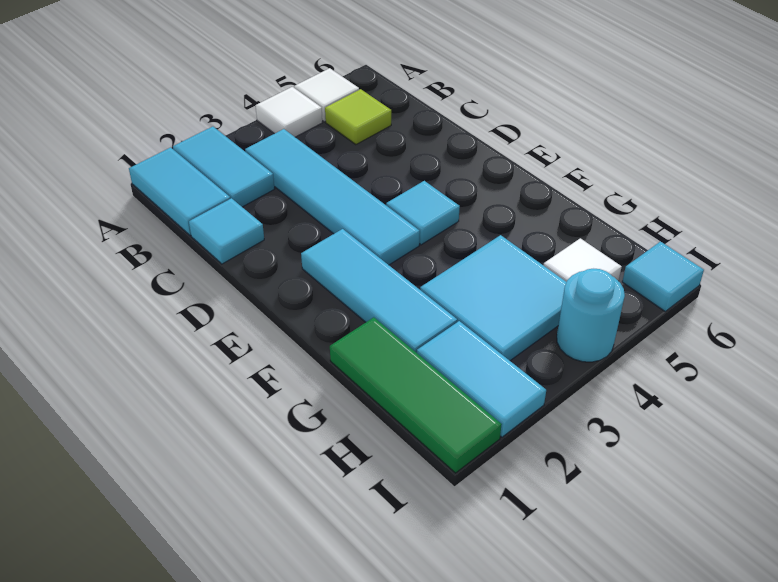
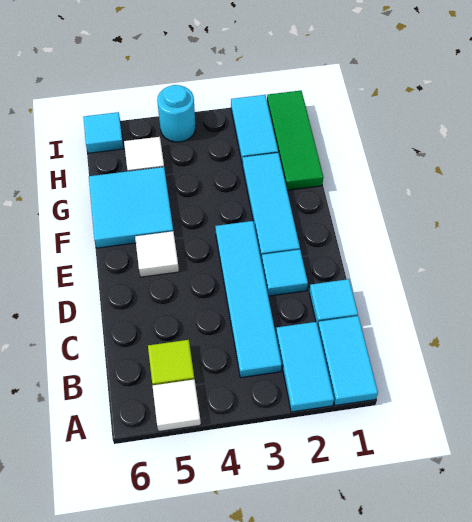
white 1x1 tile [255,87,322,137] -> white 1x1 tile moved to [135,231,179,277]
cyan 1x1 tile [386,181,460,245] -> cyan 1x1 tile moved to [262,250,308,296]
cyan 2x2 tile [420,235,566,361] -> cyan 2x2 tile moved to [89,167,173,248]

